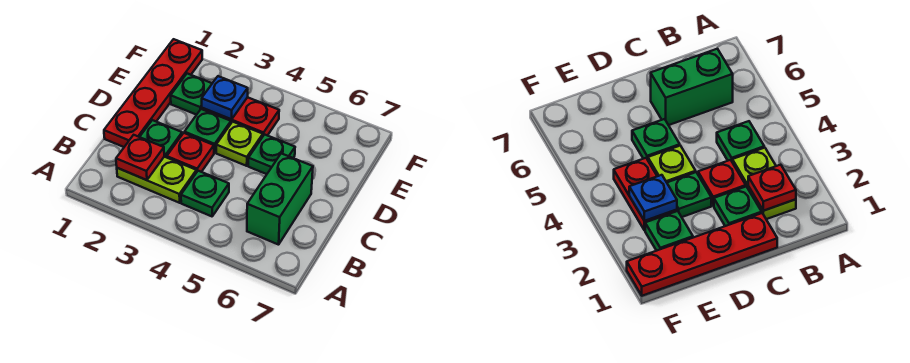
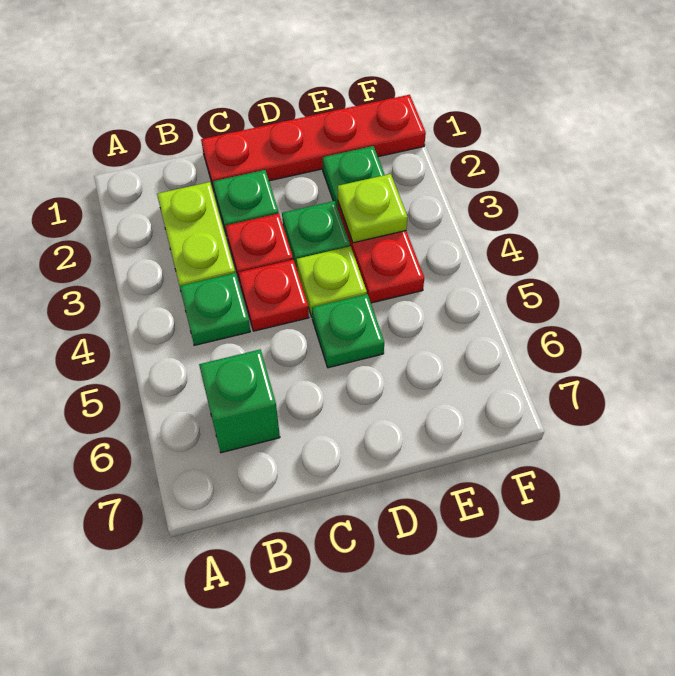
red 1x1 plate [116,135,164,180] -> red 1x1 plate moved to [239,260,309,331]
green 1x2 brick [247,153,313,245] -> green 1x1 brick [199,349,280,453]
blue 1x1 plate [202,76,248,119] -> lime 1x1 plate [338,174,408,243]

